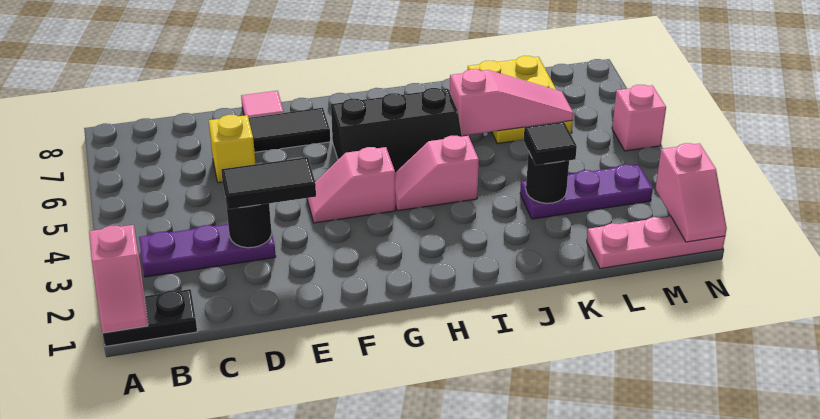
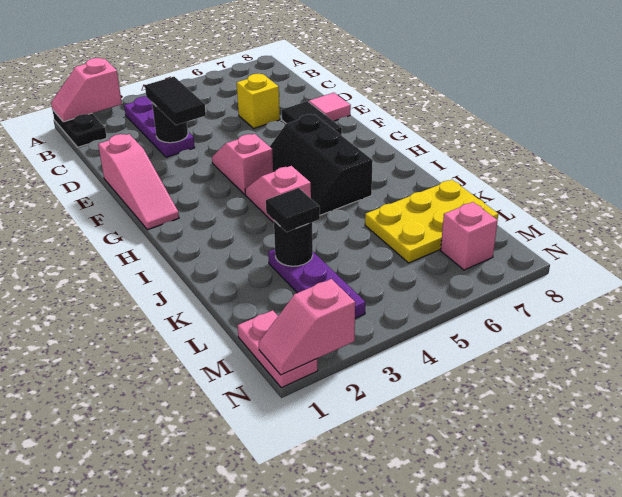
pink 1x3 slope [450,69,574,136] -> pink 1x3 slope moved to [98,134,179,230]
pink 1x3 plate [587,216,725,269] -> pink 1x2 plate [238,310,318,388]
pink 1x1 brick [612,85,666,151] -> pink 1x1 brick moved to [441,202,498,270]

